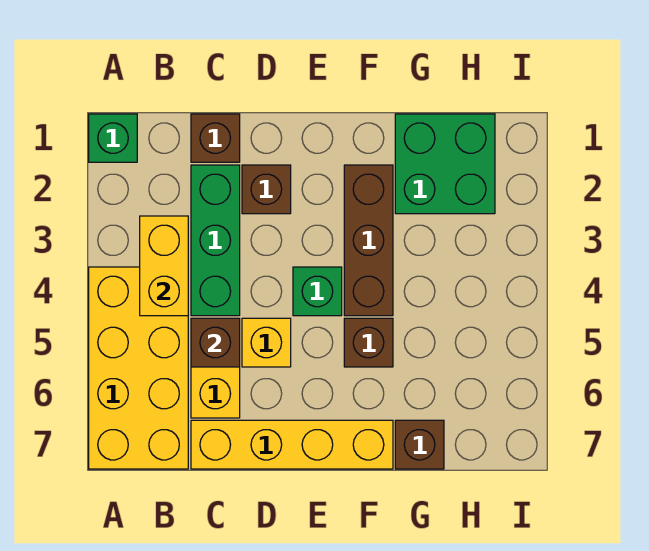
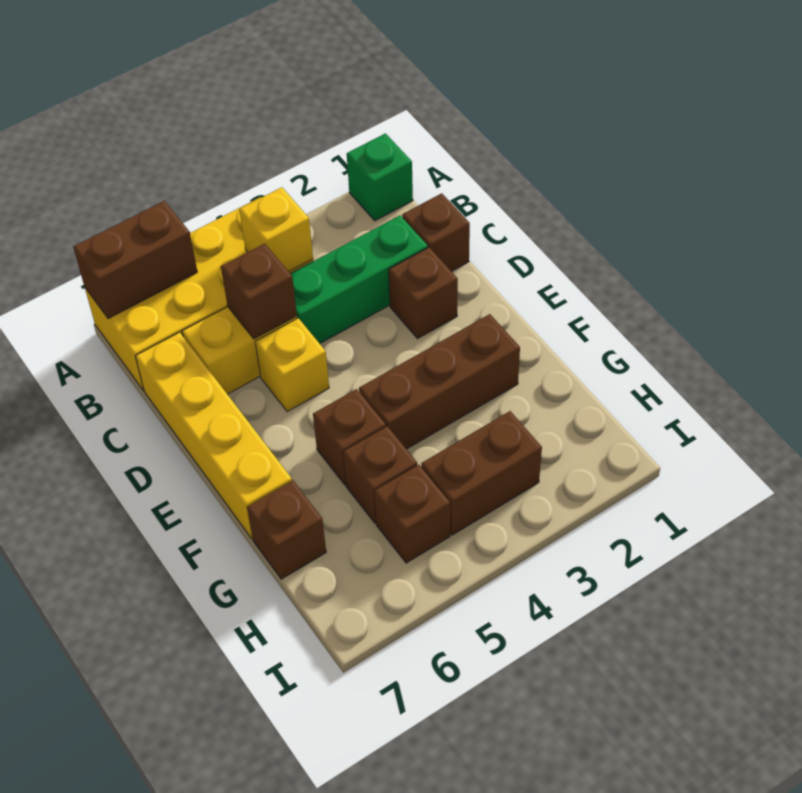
none -> brown 1x2 brick [73,201,197,319]
yellow 1x2 brick [140,216,188,316] -> yellow 1x1 brick [239,187,313,272]
green 1x1 brick [293,267,342,316] -> none
green 2x2 brick [395,114,495,214] -> none
none -> brown 1x1 brick [343,426,417,523]
none -> brown 1x2 brick [421,411,542,535]
none -> brown 1x1 brick [374,465,450,563]

